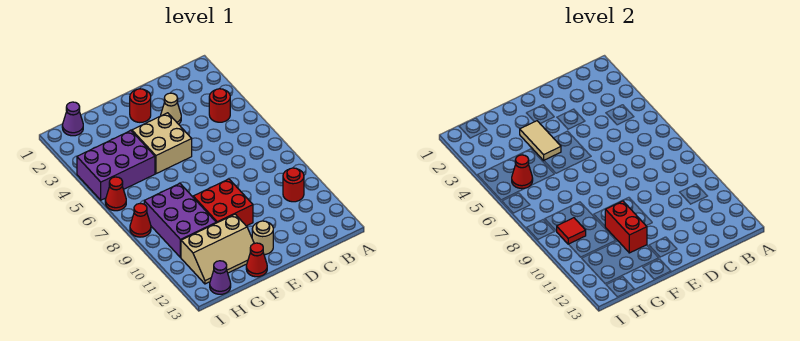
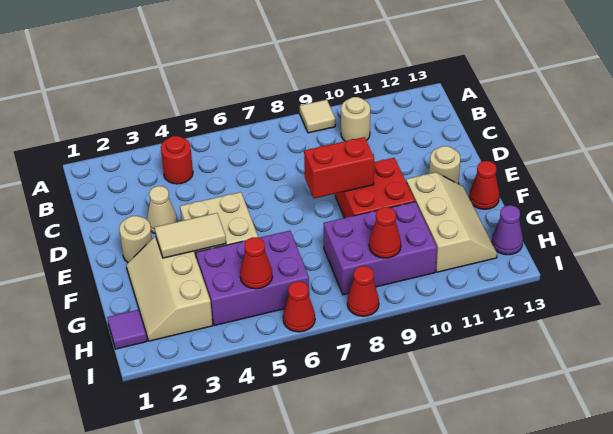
none -> tan 1x1 tile [300,100,335,133]
red 1x1 round brick [283,168,304,202] -> tan 1x1 round brick [341,97,370,141]
red 1x1 round brick [130,89,151,122] -> tan 1x1 round brick [119,216,152,262]
none -> tan 2x3 slope [126,236,213,341]
red 1x2 brick [605,201,647,253] -> red 1x2 brick moved to [304,137,374,198]
purple 2x3 brick [77,131,155,200] -> purple 2x3 brick turned to [196,231,309,326]
purple 1x1 cone [62,102,83,136] -> purple 1x1 tile [107,310,147,349]
red 1x1 tile [557,218,586,244] -> red 1x1 cone [369,207,401,258]

